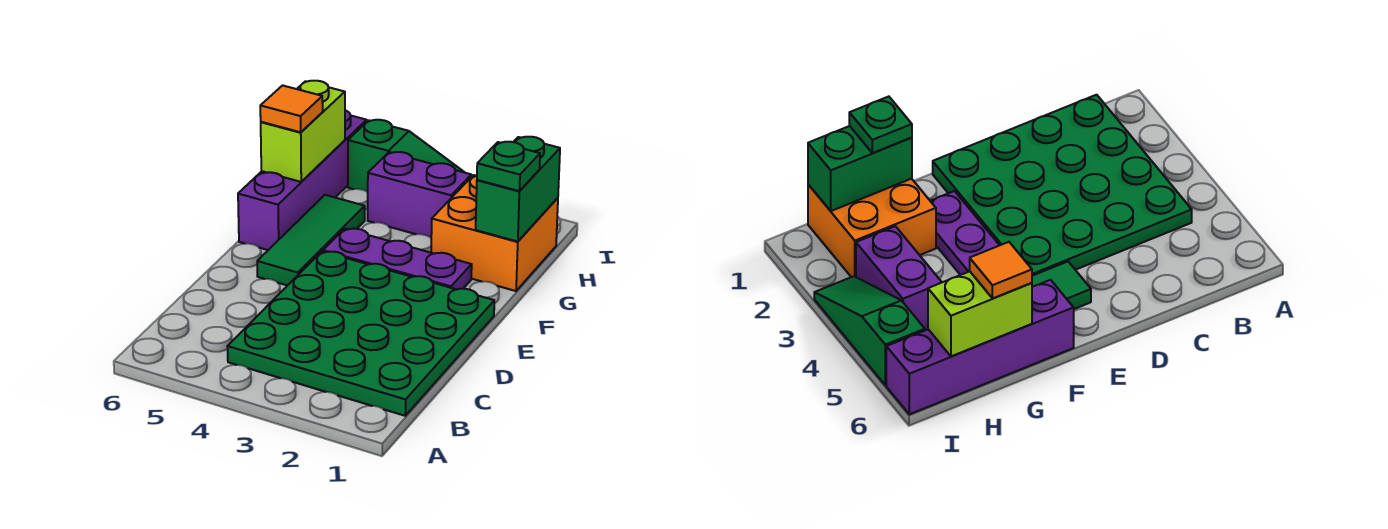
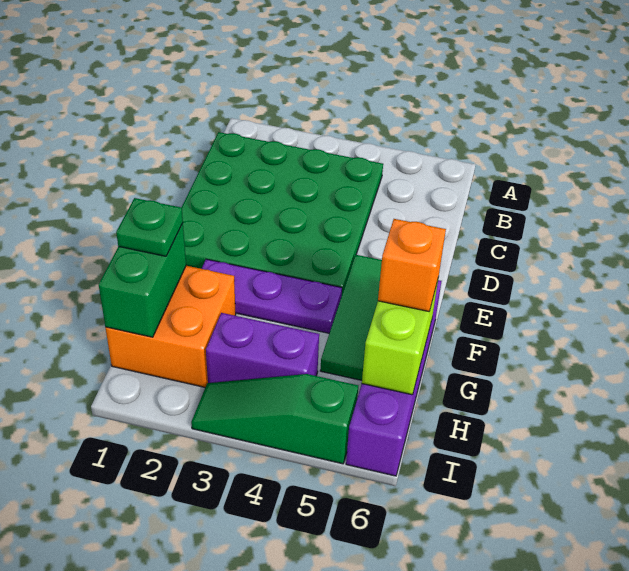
orange 1x1 tile [260,85,323,132] -> orange 1x1 brick [378,219,446,311]

